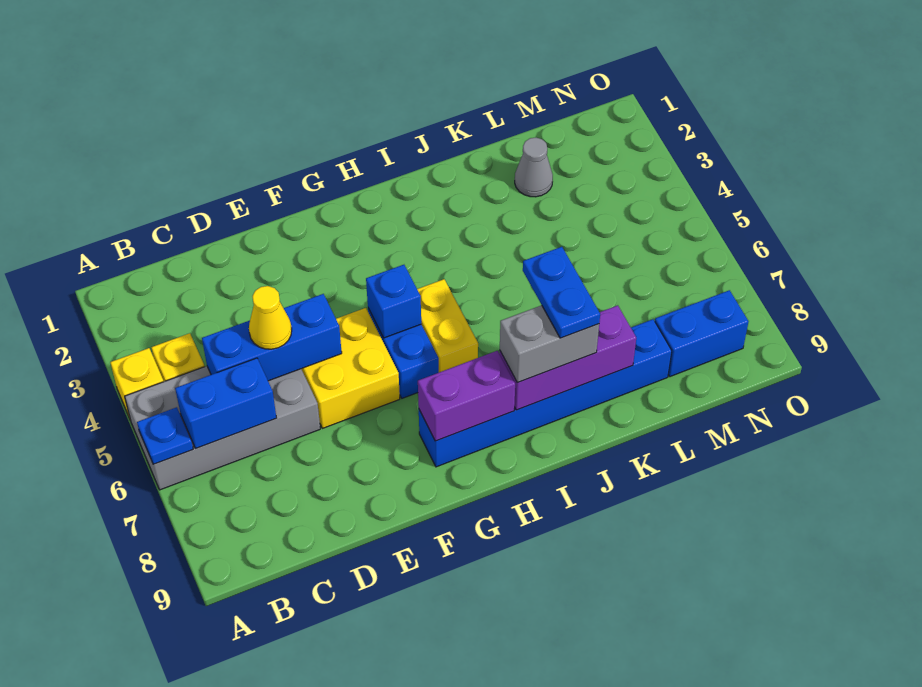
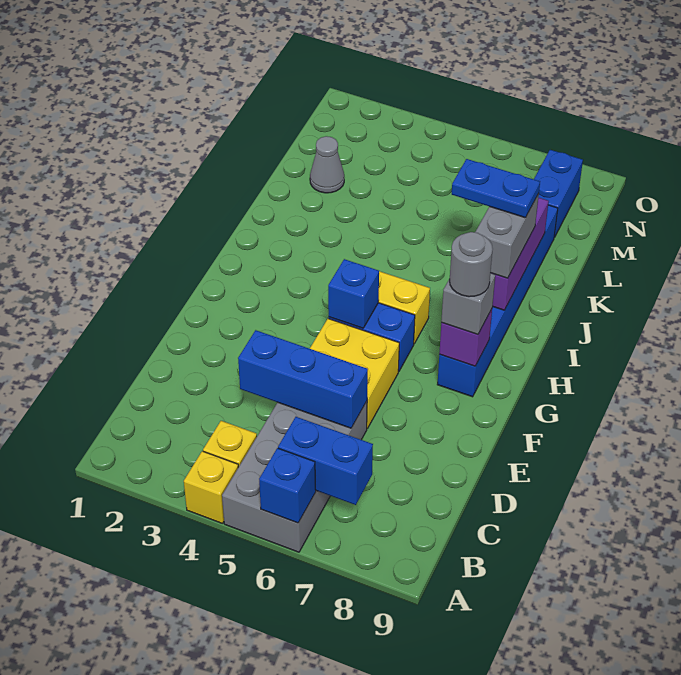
blue 1x1 plate [137,407,193,464] -> blue 1x1 brick [259,448,316,523]
blue 1x2 brick [175,358,276,448] -> blue 1x2 brick turned to [278,417,373,505]
blue 1x3 brick [202,294,342,381] -> blue 1x3 brick turned to [238,330,368,428]
yellow 1x1 cone [249,286,292,349] -> none
purple 1x2 brick [418,351,515,441] -> purple 1x1 brick [439,309,492,366]
none -> grey 1x1 brick [441,273,495,335]
none -> grey 1x1 round brick [450,232,493,297]

